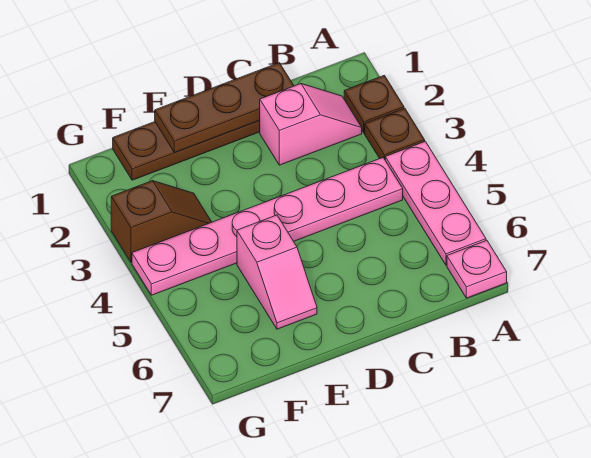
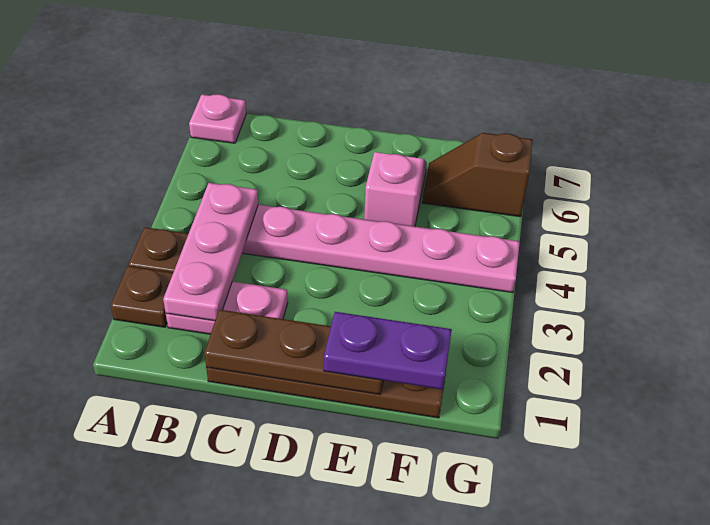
pink 1x3 plate [385,141,486,265] -> pink 1x3 plate moved to [163,183,258,321]
pink 1x2 slope [259,84,362,165] -> pink 1x2 plate [166,281,288,334]
none -> purple 1x2 plate [324,312,452,390]
brown 1x2 slope [111,181,211,262] -> brown 1x2 slope moved to [422,133,533,217]

